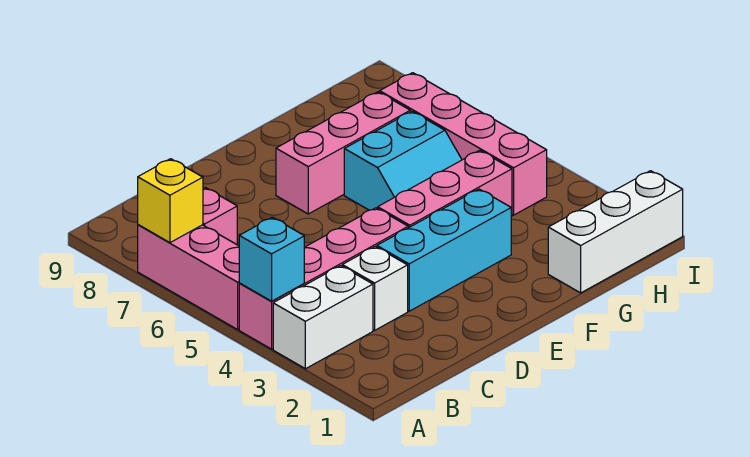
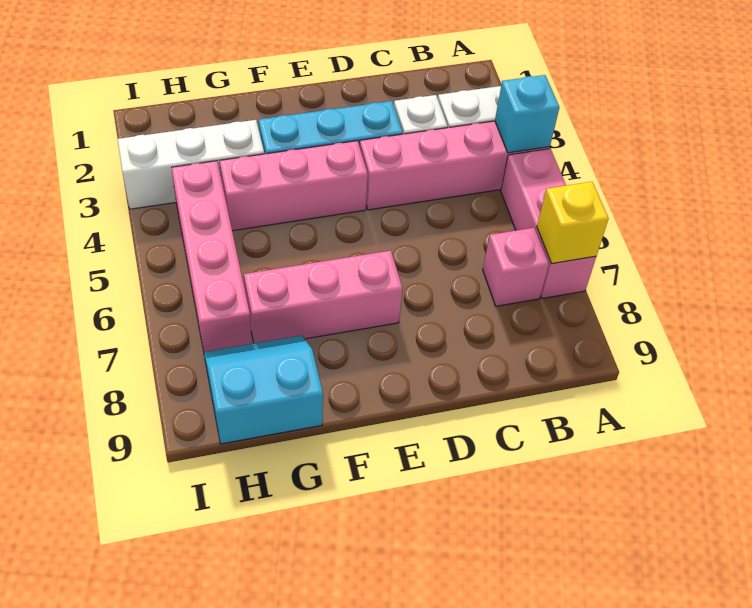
cyan 2x2 slope [344,111,462,210] -> cyan 2x2 slope moved to [204,335,323,444]
white 1x3 brick [548,171,683,293] -> white 1x3 brick moved to [117,120,264,209]

